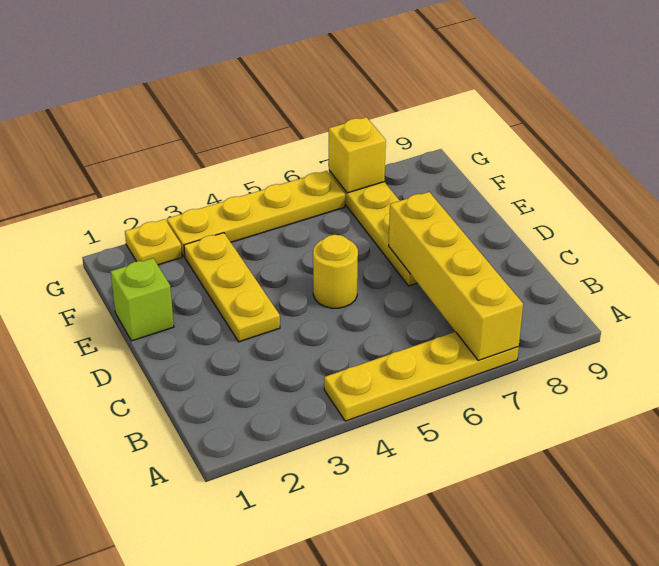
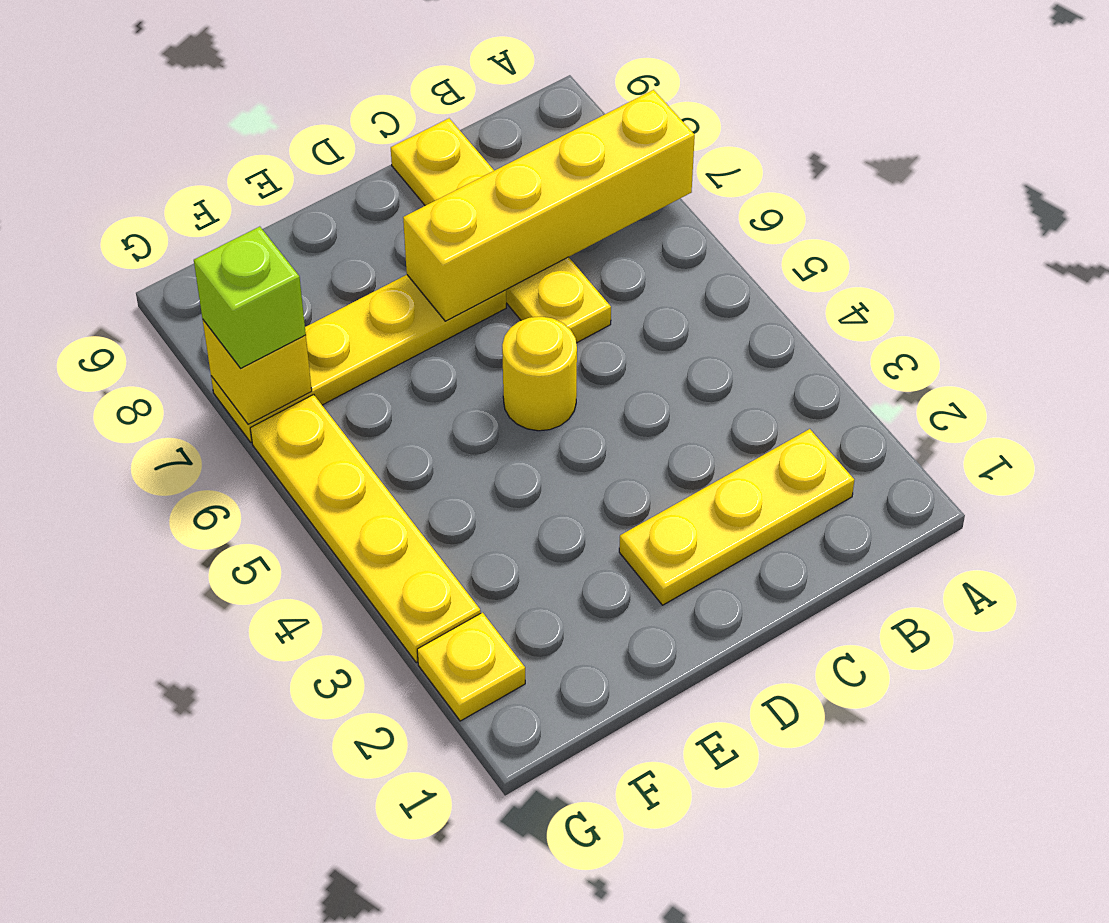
yellow 1x4 plate [324,332,519,421] -> yellow 1x4 plate moved to [391,118,611,343]
yellow 1x3 plate [184,233,280,342] -> yellow 1x3 plate moved to [619,429,854,605]
lime 1x1 brick [111,258,174,341] -> lime 1x1 brick moved to [194,227,306,368]

